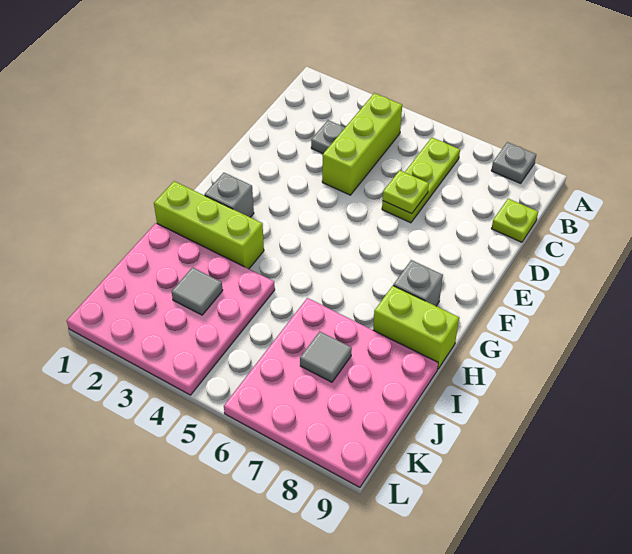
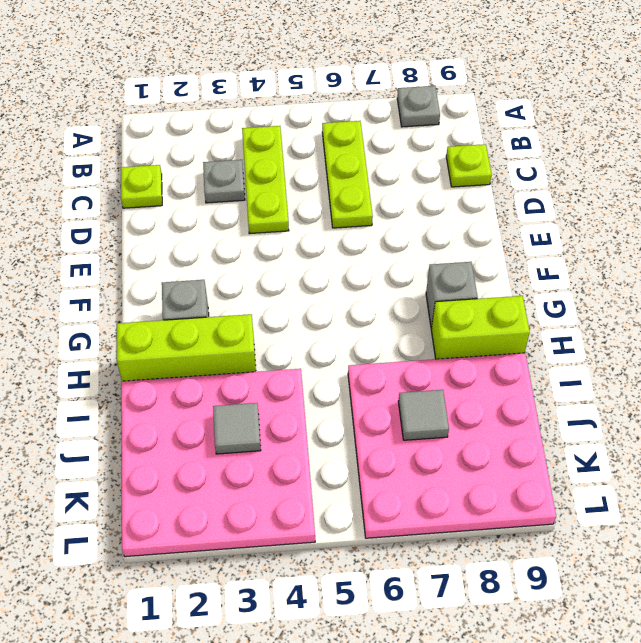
lime 1x3 brick [322,93,402,195] -> lime 1x3 plate [242,126,289,234]
lime 1x1 plate [383,170,429,214] -> lime 1x1 plate moved to [121,165,162,208]

